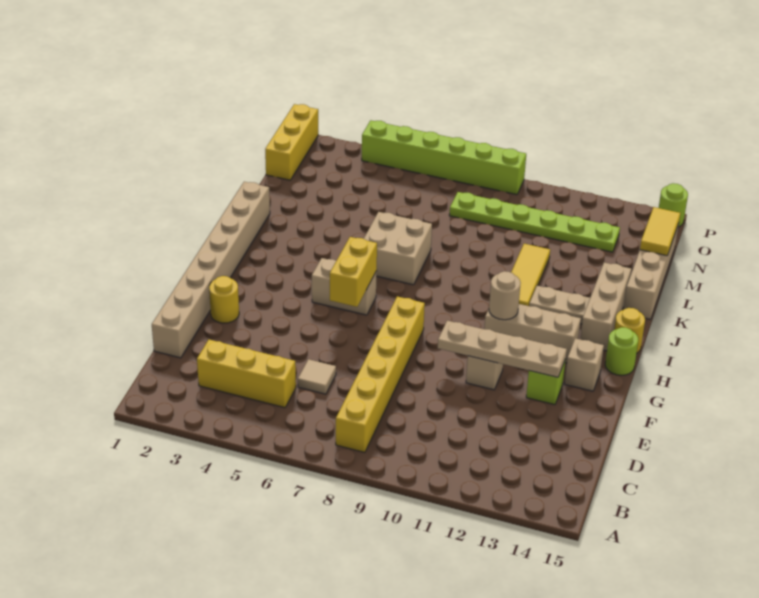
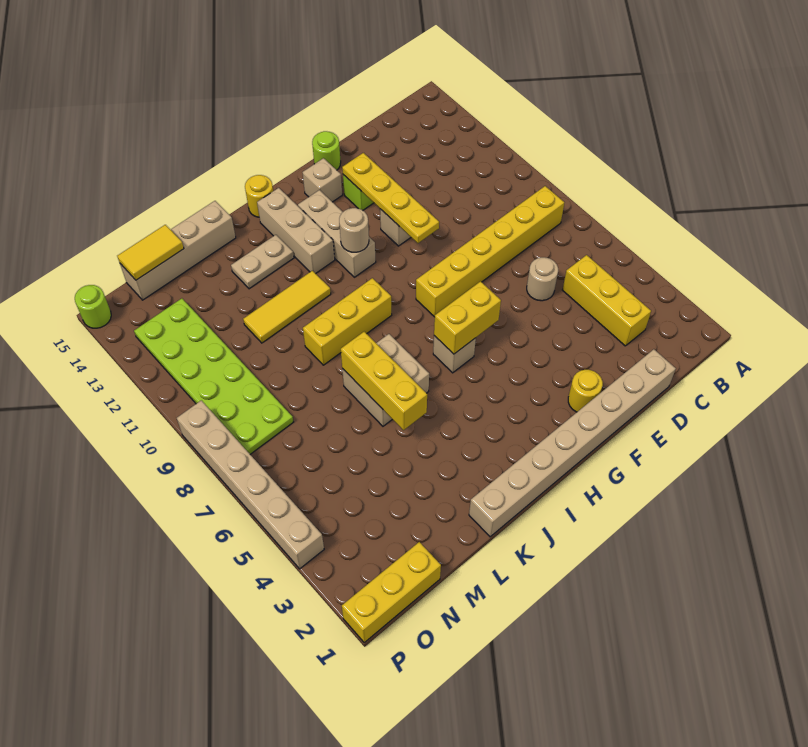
tan 1x1 tile [298,359,336,394] -> tan 1x1 round brick [527,257,558,301]
tan 1x4 plate [438,321,567,377] -> yellow 1x4 plate [342,153,439,243]
tan 1x2 brick [312,258,377,315] -> tan 1x1 brick [433,336,476,373]
lime 1x1 round brick [605,327,638,375] -> lime 1x1 round brick moved to [312,131,341,170]
none -> yellow 1x3 brick [303,278,392,365]
tan 1x3 brick [580,262,631,351] -> tan 1x3 brick turned to [257,188,335,274]
tan 1x2 plate [529,286,590,324] -> tan 1x2 plate turned to [231,235,294,289]
none -> yellow 1x3 brick [341,332,427,430]
lime 1x6 plate [449,192,620,252] -> lime 2x6 plate [134,298,293,454]
lime 1x6 brick [362,120,526,195] -> tan 1x6 brick [177,400,324,569]

